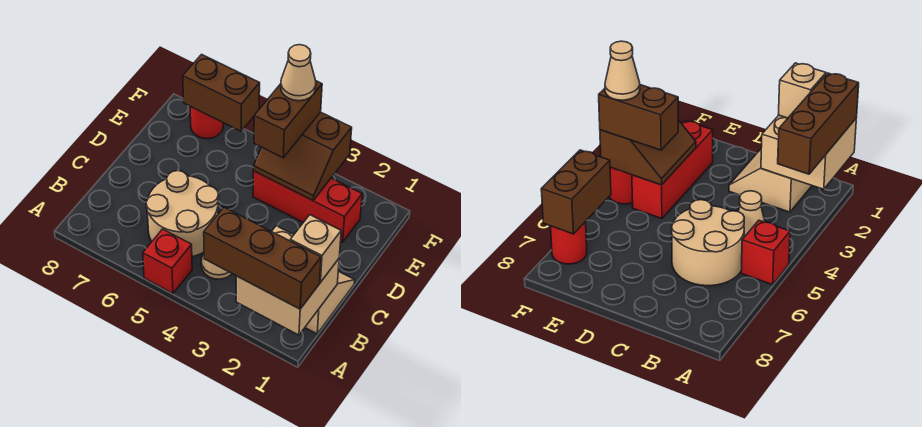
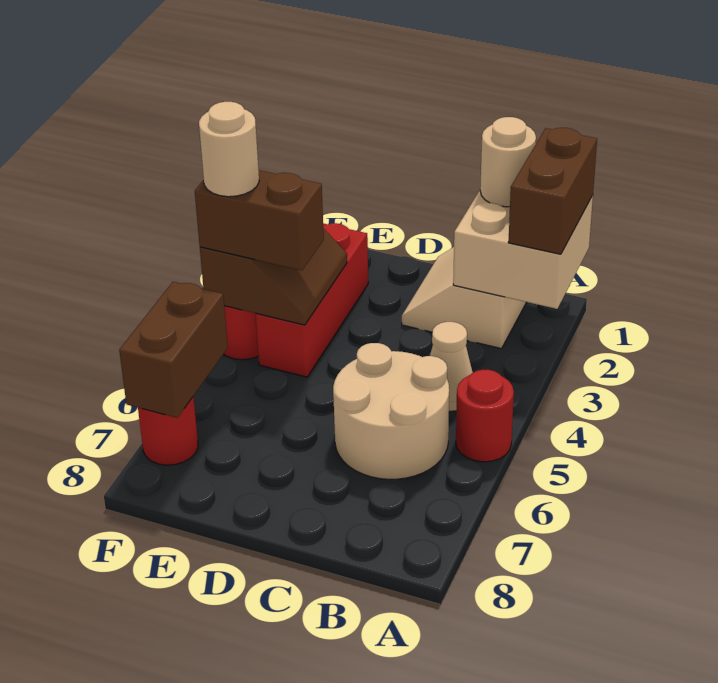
brown 1x3 brick [204,207,321,309] -> brown 1x2 brick [508,128,597,254]
red 1x1 brick [143,229,192,293] -> red 1x1 round brick [456,370,514,462]
tan 1x1 brick [290,215,341,282] -> tan 1x1 round brick [480,117,536,207]
tan 1x1 cone [281,45,316,101] -> tan 1x1 round brick [199,102,259,197]

